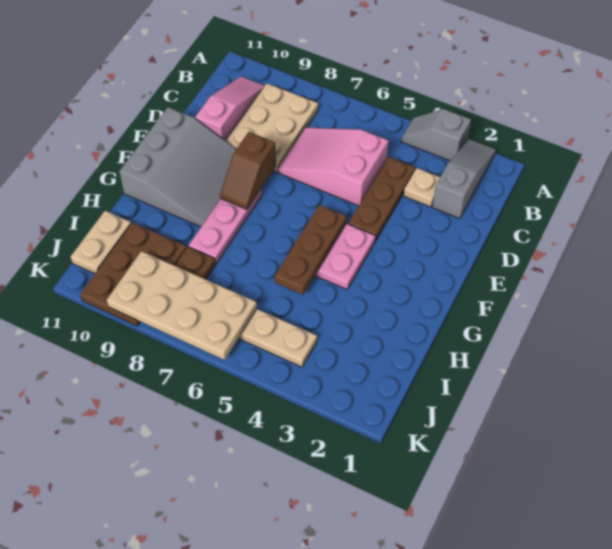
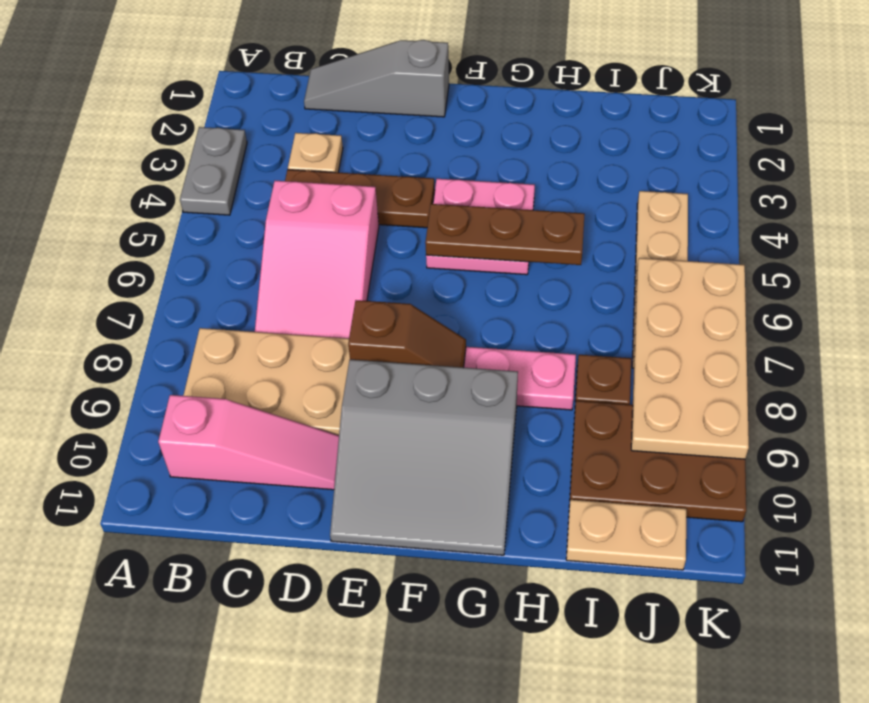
grey 1x3 slope [432,139,496,219] -> grey 1x3 slope moved to [304,40,449,117]
grey 1x2 slope [401,109,471,161] -> grey 1x2 plate [180,127,247,215]
pink 1x3 slope [195,77,264,141] -> pink 1x3 slope turned to [158,395,339,490]
grey 3x3 slope [119,107,236,227] -> grey 3x3 slope turned to [330,360,518,555]

